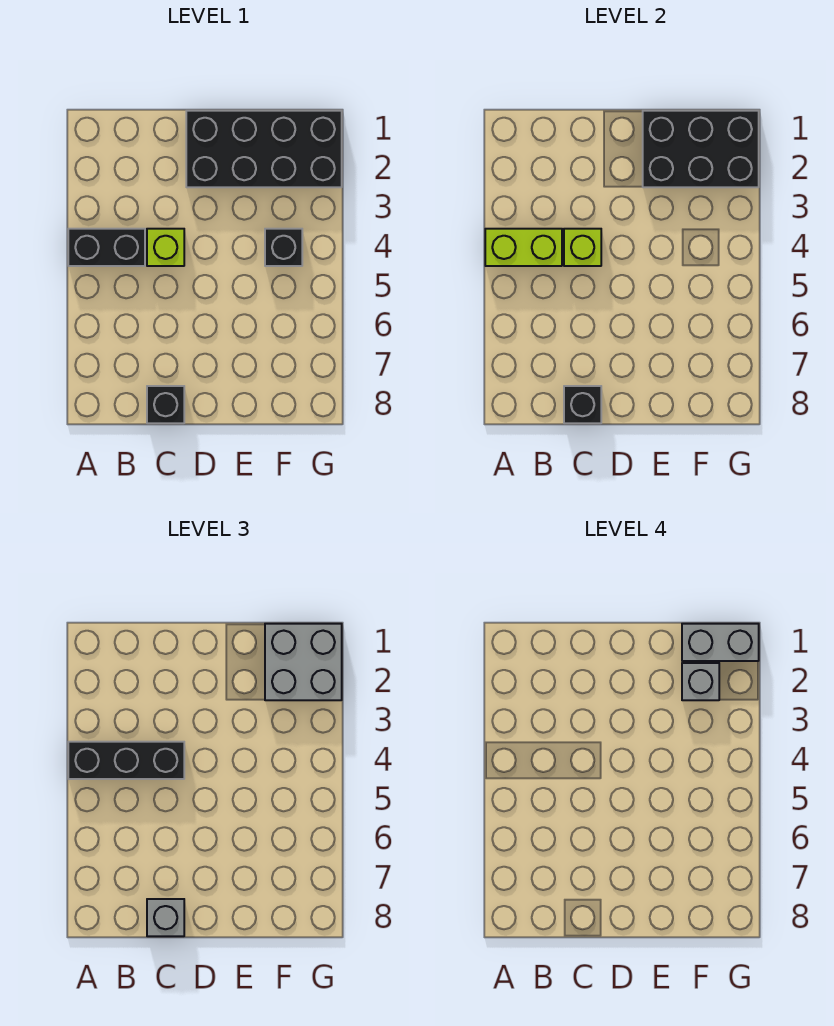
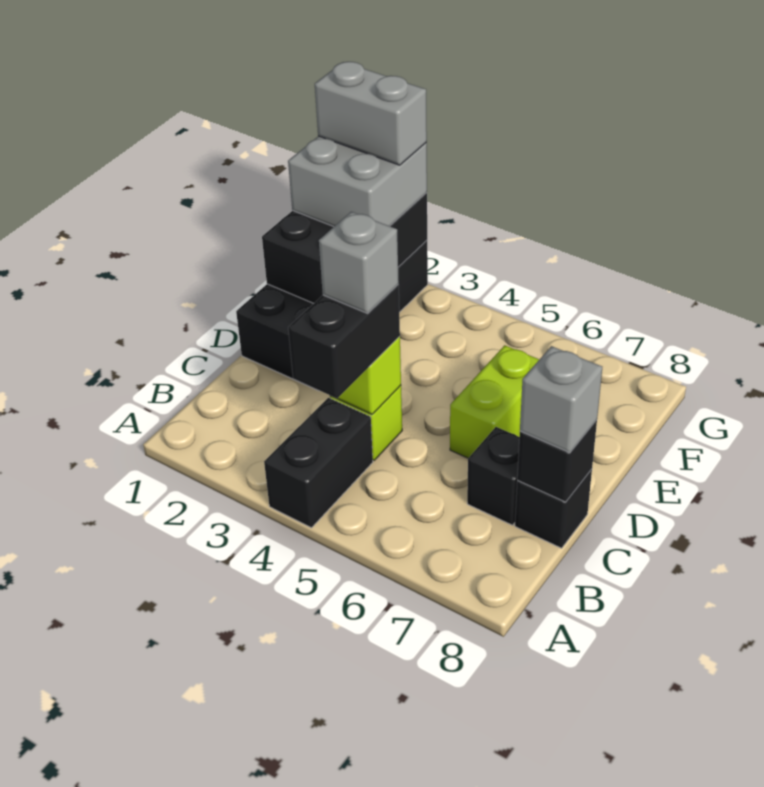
lime 1x2 brick [485,229,562,266] -> lime 1x2 brick moved to [450,345,540,458]
black 1x3 brick [68,742,184,779] -> black 1x2 brick [288,285,400,398]
grey 1x2 brick [682,624,759,661] -> grey 1x2 brick turned to [315,62,427,165]
grey 1x1 brick [682,663,719,700] -> grey 1x1 brick moved to [319,212,399,313]
black 1x1 brick [265,229,302,266] -> black 1x1 brick moved to [467,427,519,525]

